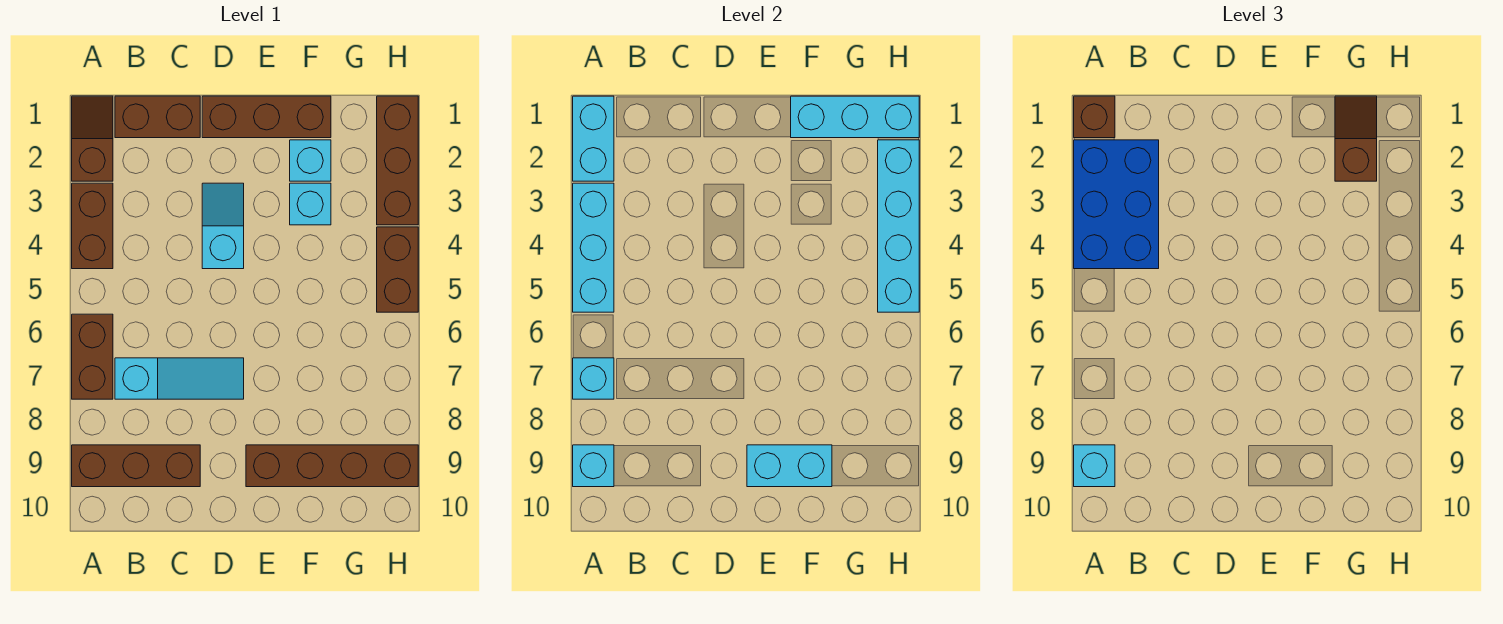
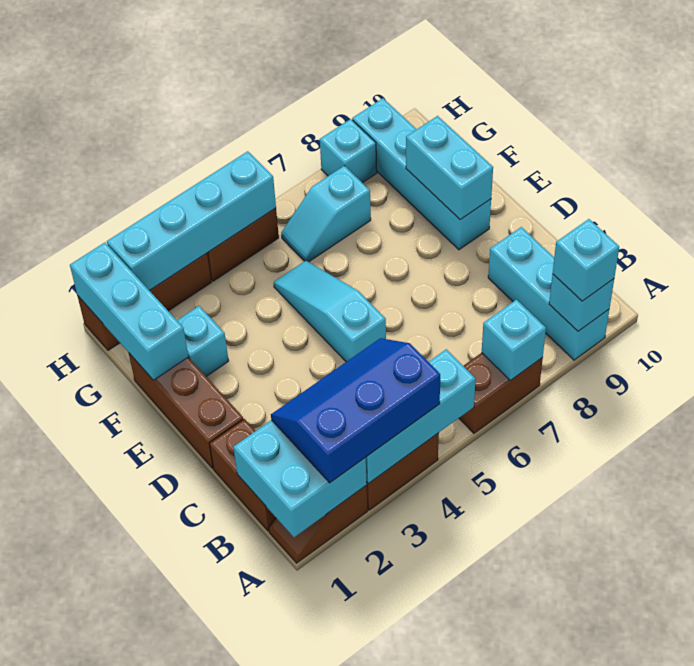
cyan 1x2 brick [573,96,614,181] -> cyan 2x2 brick [233,420,367,537]
brown 1x1 brick [1074,96,1115,138] -> none
blue 2x3 brick [1074,140,1159,269] -> blue 2x3 slope [271,338,440,483]
brown 1x3 brick [72,445,200,487] -> cyan 1x3 brick [488,227,609,360]
cyan 1x3 slope [115,358,244,399] -> cyan 1x3 slope moved to [274,261,386,362]
cyan 1x2 slope [202,183,244,269] -> cyan 1x2 slope moved to [281,166,371,262]
brown 1x4 brick [246,445,418,487] -> cyan 1x4 brick [352,98,491,250]
cyan 1x1 brick [290,183,331,225] -> cyan 1x1 brick moved to [320,119,377,183]
brown 1x2 slope [1335,96,1377,181] -> none

